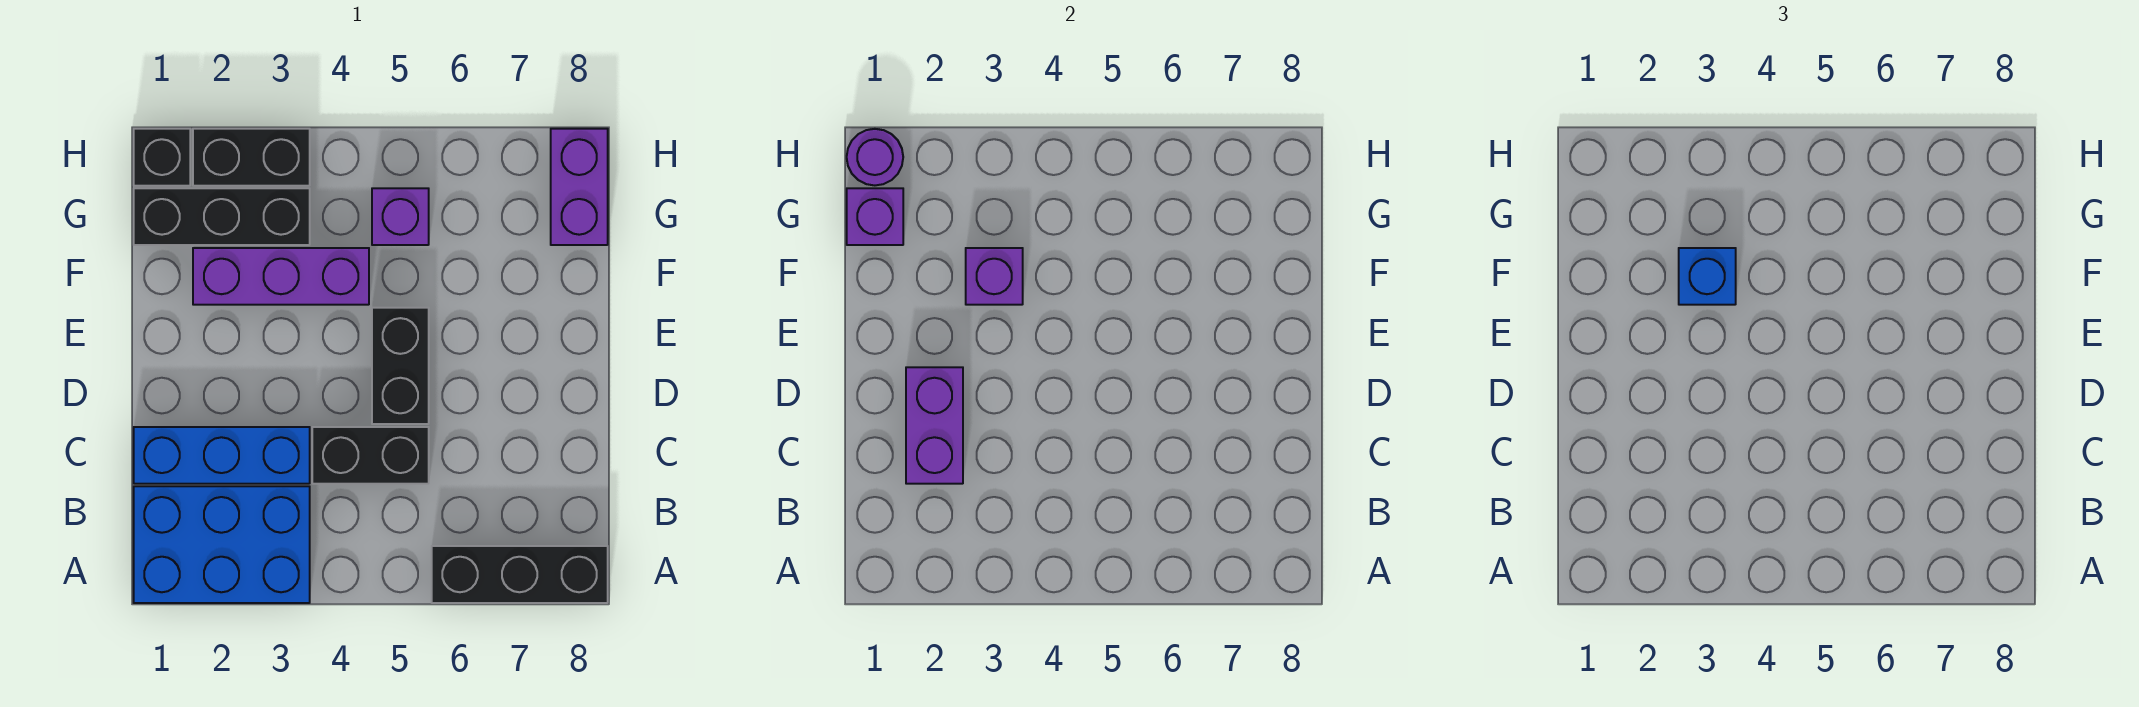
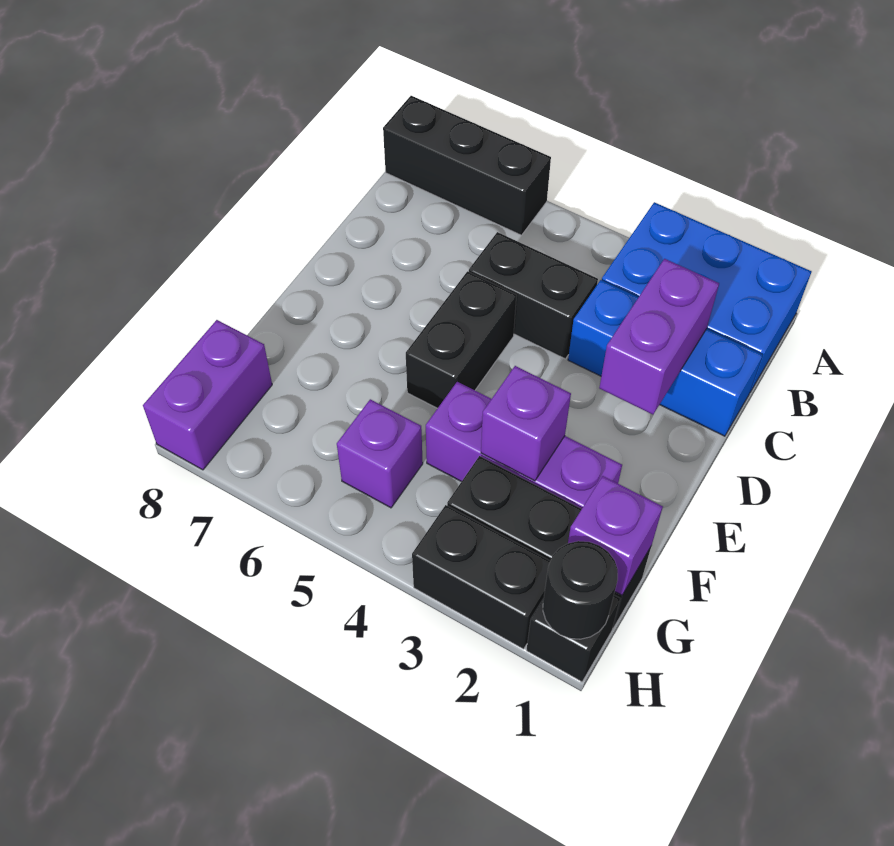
blue 1x1 brick [1679,248,1736,305] -> none
purple 1x1 round brick [847,129,903,185] -> black 1x1 round brick [543,541,618,639]

